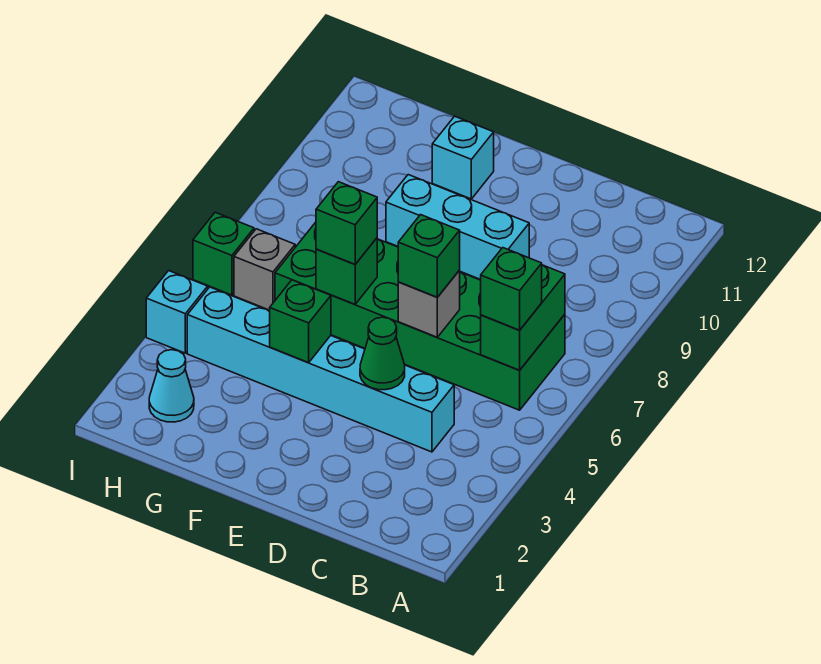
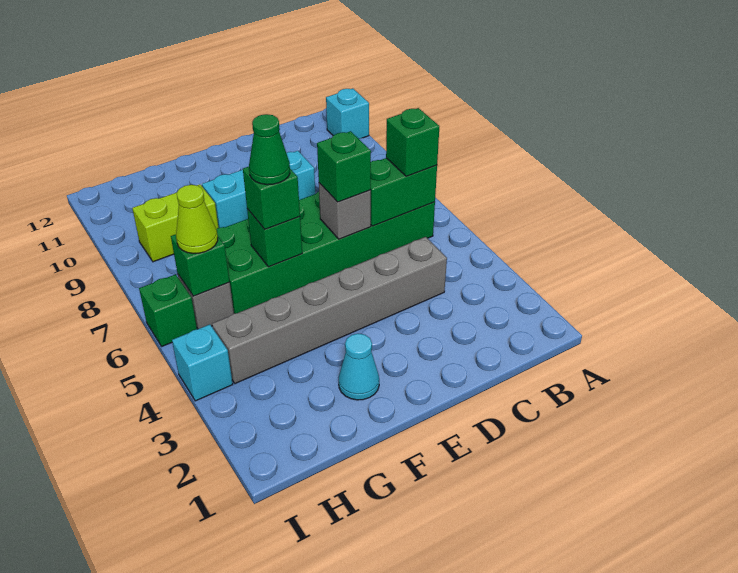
green 1x2 brick [481,265,565,370] -> green 1x2 brick turned to [371,158,437,226]
cyan 1x6 brick [187,287,454,452] -> grey 1x6 brick [212,237,447,384]
green 1x1 cone [360,317,405,390] -> green 1x1 cone moved to [249,114,290,185]
green 1x1 brick [270,280,331,363] -> green 1x1 brick moved to [171,234,230,296]
cyan 1x1 brick [432,116,494,199] -> cyan 1x1 brick moved to [326,88,369,139]
none -> lime 1x2 brick [132,184,218,262]
cyan 1x1 cone [149,350,194,422] -> cyan 1x1 cone moved to [339,334,379,400]
none -> lime 1x1 cone [176,185,218,254]

